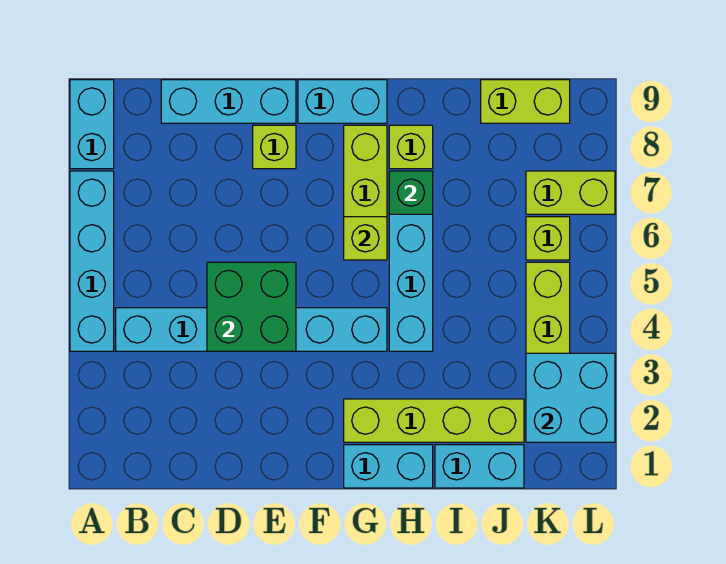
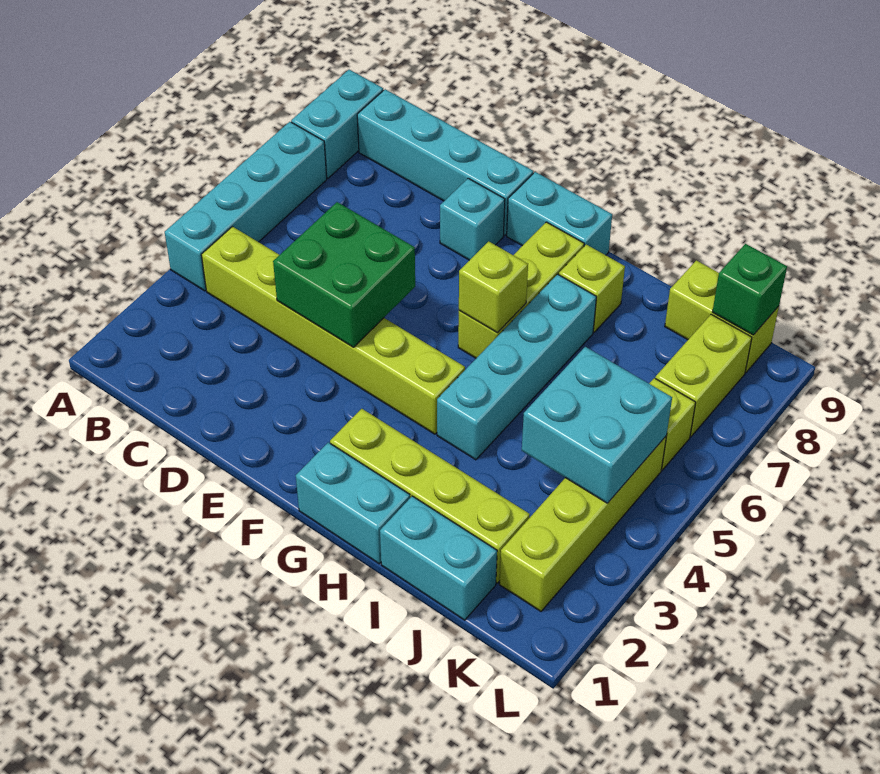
cyan 1x6 brick [116,308,387,351] -> lime 1x6 brick [201,227,465,434]
cyan 1x3 brick [161,80,296,123] -> cyan 1x4 brick [357,89,533,235]
lime 1x1 brick [253,125,296,169] -> cyan 1x1 brick [440,178,505,260]
green 1x1 brick [389,171,433,214] -> green 1x1 brick moved to [712,244,787,335]
cyan 2x2 brick [526,353,615,442] -> cyan 2x2 brick moved to [522,347,672,503]
lime 1x2 brick [526,171,615,214] -> lime 1x2 brick turned to [655,314,752,437]

